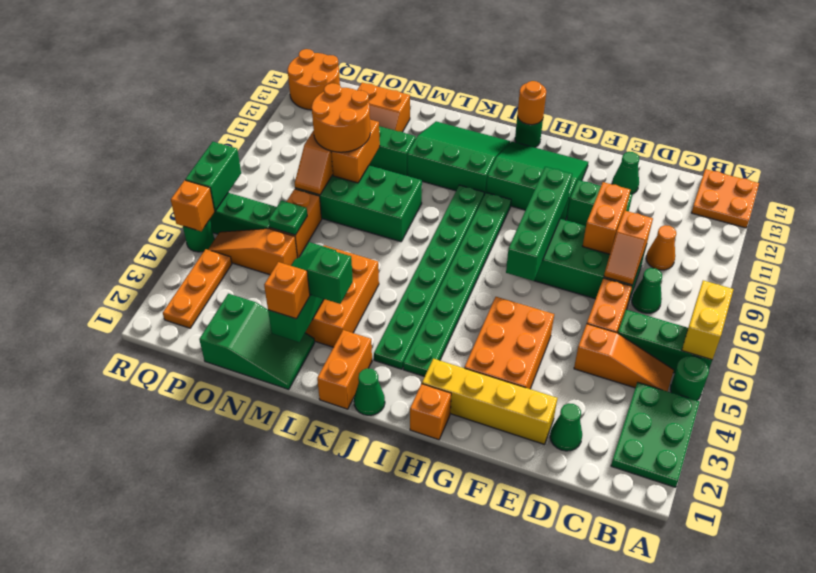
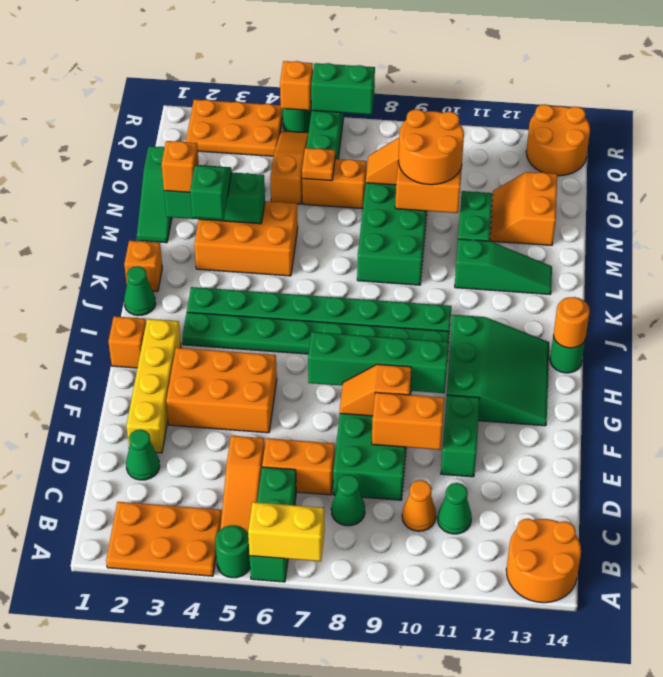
green 2x3 plate [611,382,700,487] -> orange 2x3 plate [106,502,222,576]
orange 2x2 plate [692,169,759,228] -> orange 2x2 round brick [506,519,581,603]
orange 1x2 slope [604,211,653,285] -> orange 1x2 slope moved to [340,364,411,416]
green 1x1 cone [612,152,639,194] -> green 1x1 cone moved to [438,483,472,534]
green 3x3 slope [407,121,510,195] -> green 1x3 slope [455,239,552,294]
orange 1x2 brick [317,330,372,409] -> orange 1x1 brick [124,241,162,291]
green 2x3 slope [199,294,315,390] -> green 1x3 slope [137,146,172,243]
green 1x1 plate [269,200,307,235] -> orange 1x1 plate [302,148,335,181]
orange 1x3 plate [163,249,232,328] -> orange 2x3 plate [186,100,283,156]

